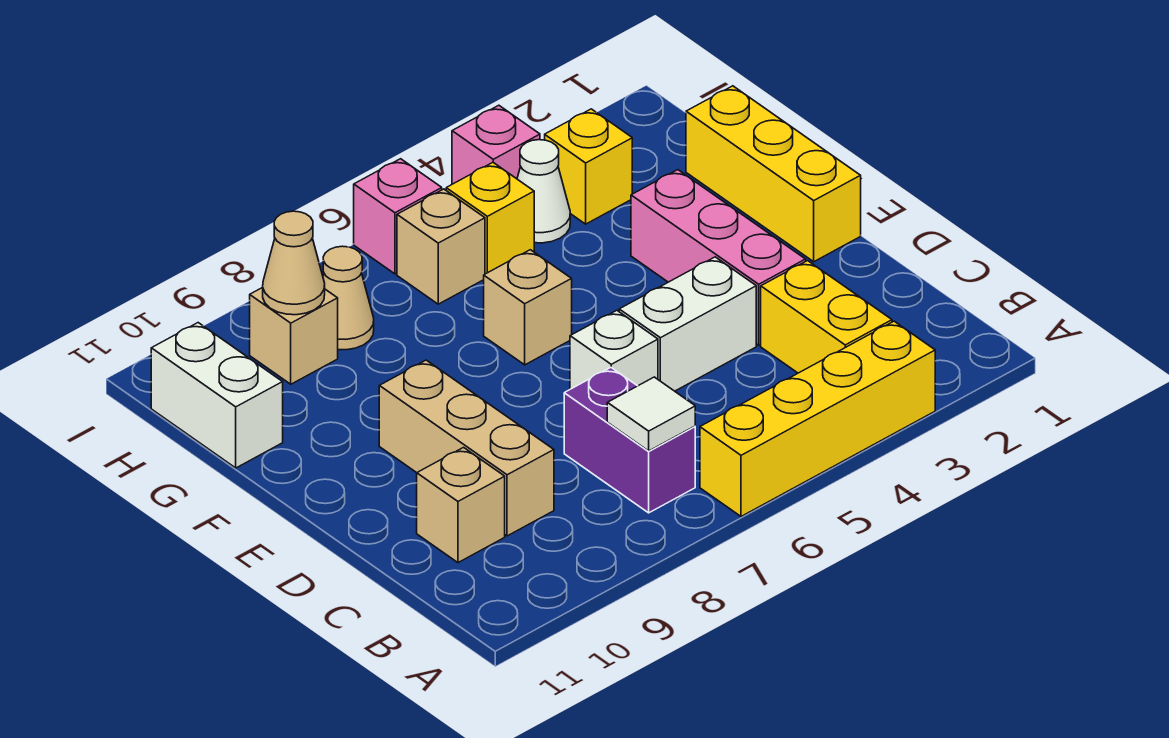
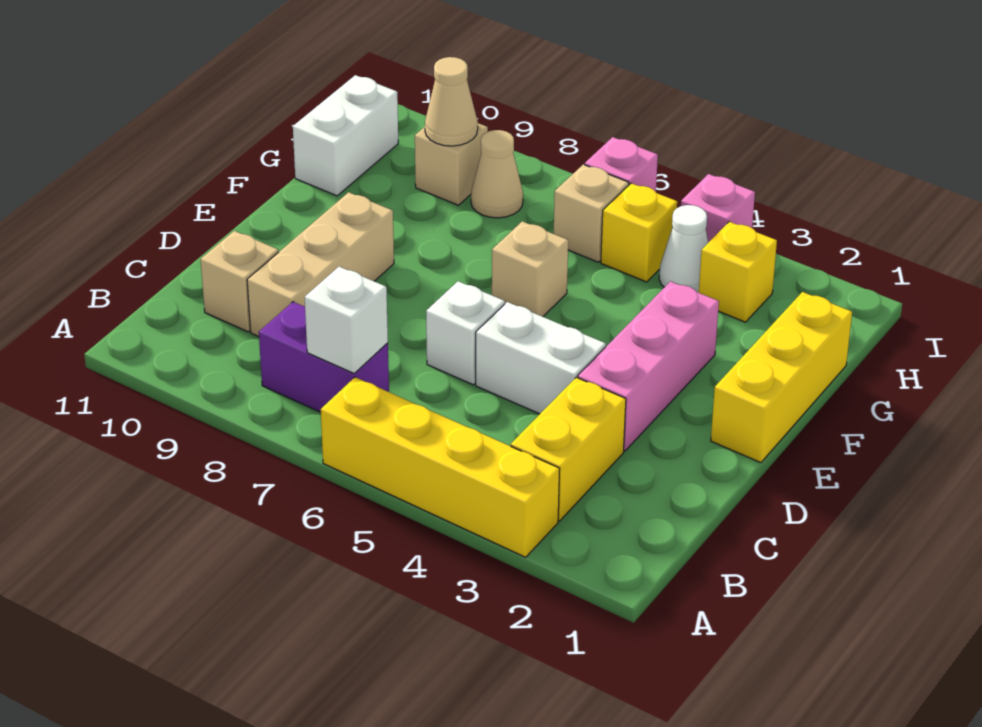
purple 1x2 brick [564,368,695,513] -> purple 1x2 brick turned to [259,302,389,412]
white 1x1 tile [607,377,695,451] -> white 1x1 brick [305,267,388,373]

